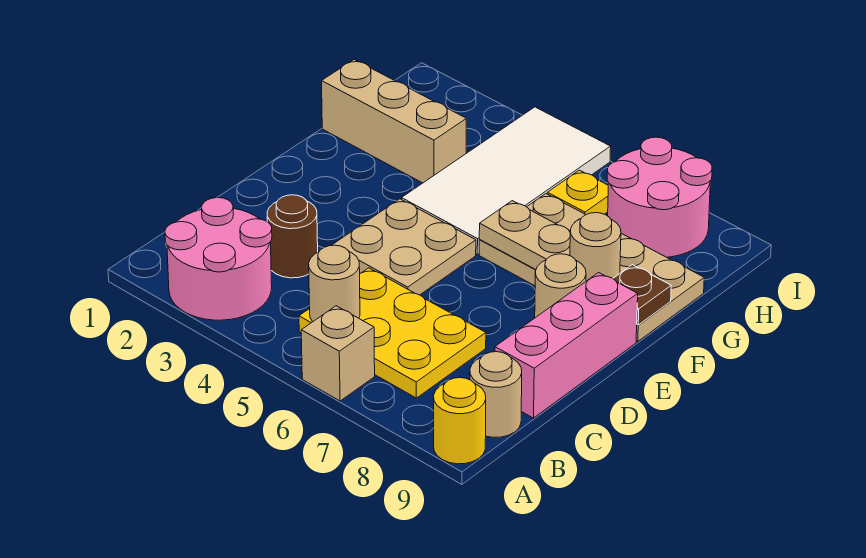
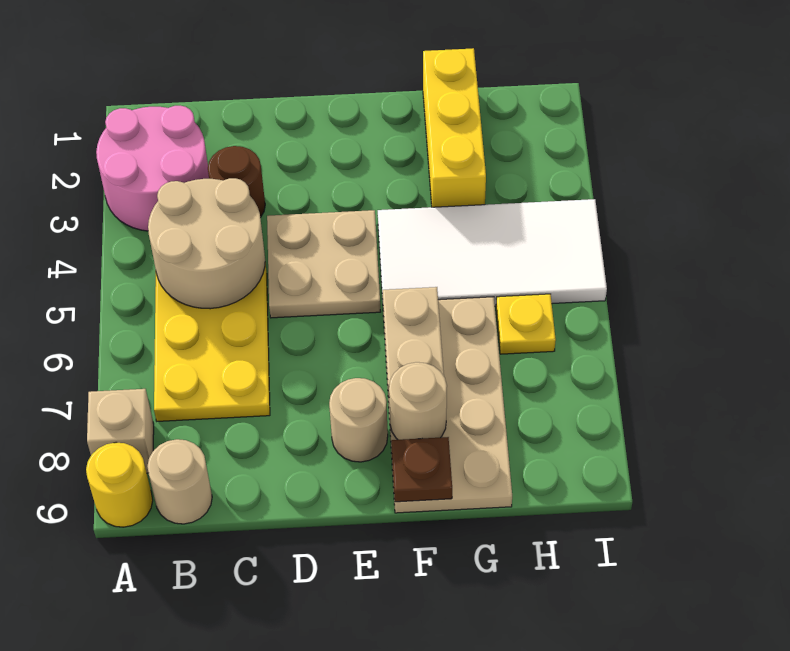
tan 1x1 brick [301,306,375,401] -> tan 1x1 brick moved to [87,389,154,473]
tan 1x1 round brick [309,245,360,322] -> tan 2x2 round brick [148,178,265,309]
pink 1x3 brick [495,273,638,418] -> none
tan 1x3 brick [322,60,466,183] -> yellow 1x3 brick [423,48,486,207]
pink 2x2 round brick [607,137,712,257] -> none

